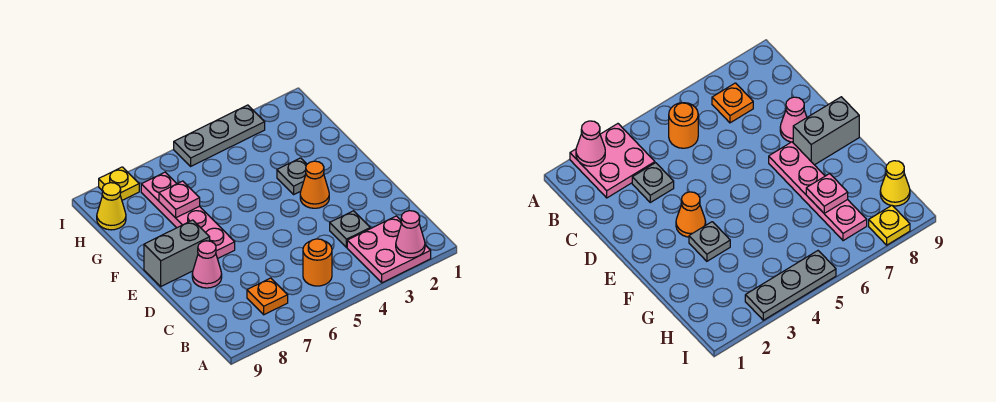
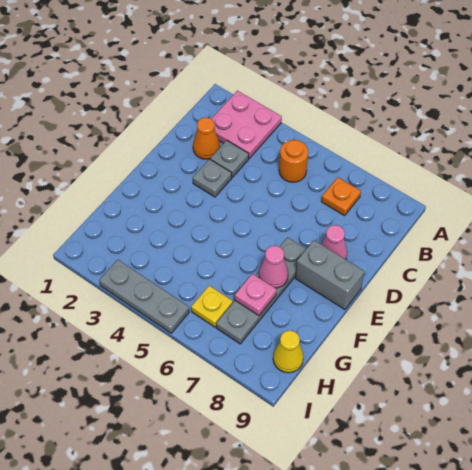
pink 1x1 cone [396,211,425,258] -> pink 1x1 cone moved to [259,246,288,288]
orange 1x1 cone [300,161,329,208] -> orange 1x1 cone moved to [193,117,220,159]
pink 1x4 plate [141,172,235,259] -> grey 1x4 plate [216,237,306,344]
grey 1x1 plate [277,158,307,194] -> grey 1x1 plate moved to [193,159,232,197]
yellow 1x1 plate [99,167,139,200] -> yellow 1x1 plate moved to [191,286,233,327]

